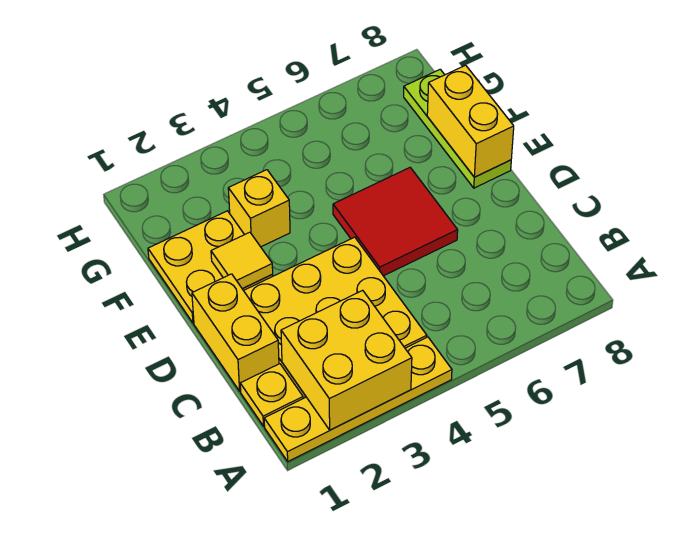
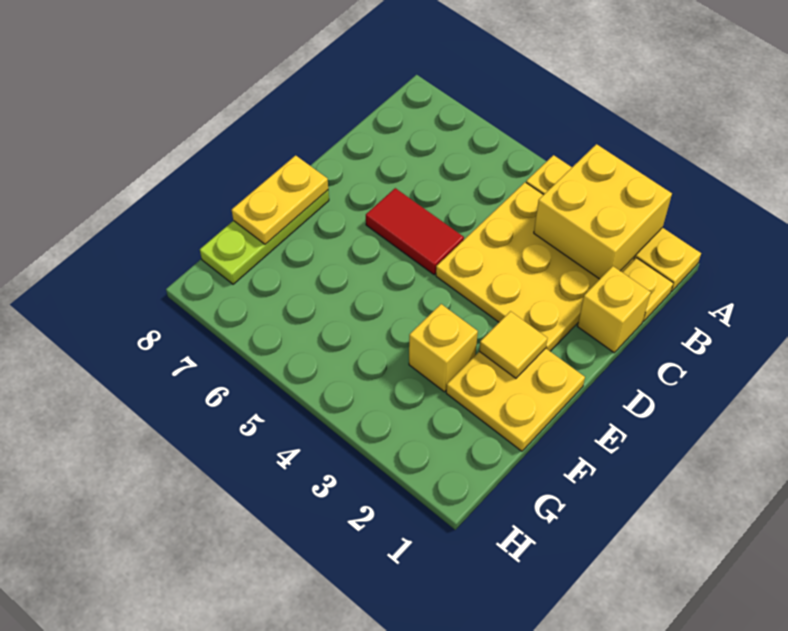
yellow 1x2 brick [192,274,279,391] -> yellow 1x1 brick [577,266,651,353]
red 2x2 tile [333,168,458,276] -> red 1x2 tile [366,188,464,275]
yellow 1x2 brick [427,65,514,177] -> yellow 1x2 plate [232,155,328,244]

